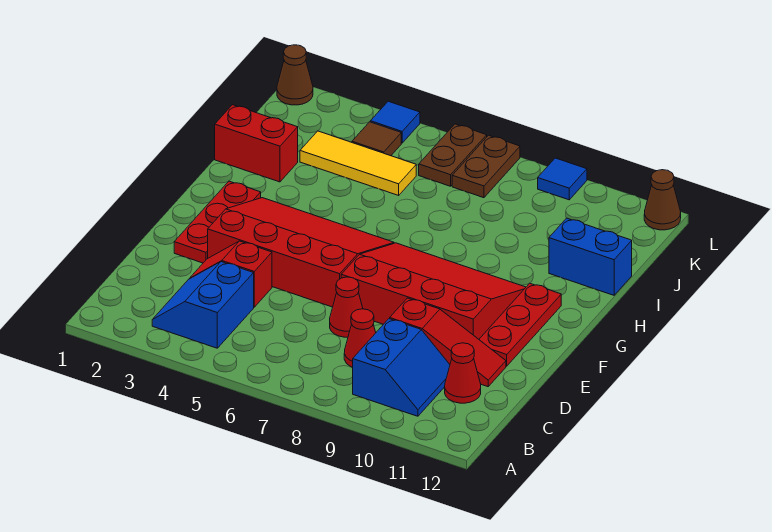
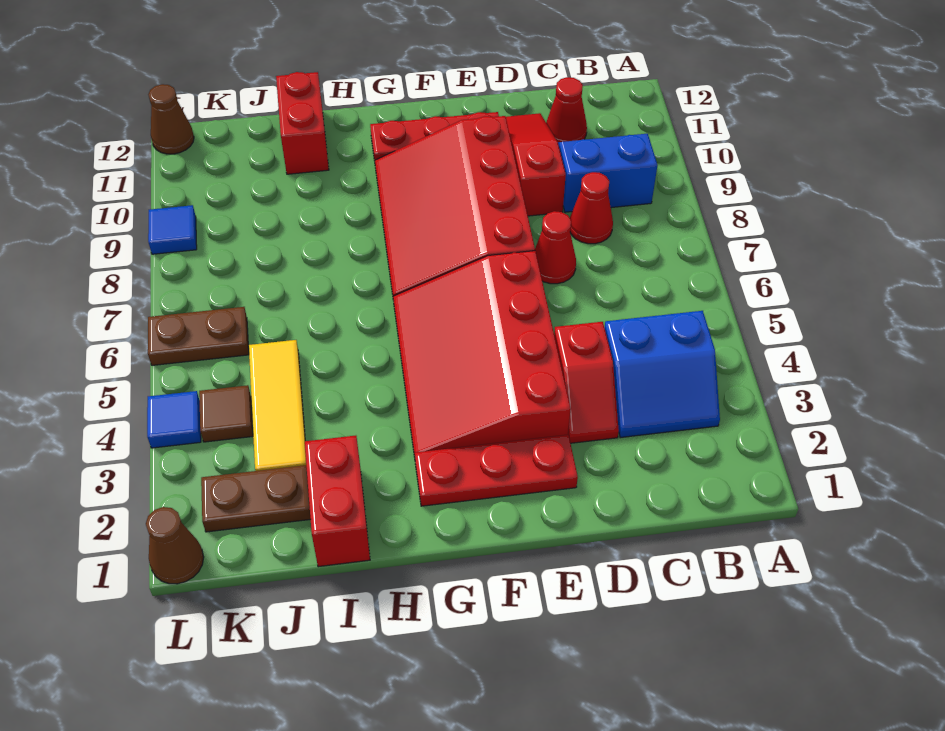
blue 1x2 brick [549,218,632,295] -> red 1x2 brick [276,72,329,174]
brown 1x2 plate [452,135,520,198] -> brown 1x2 plate moved to [201,465,310,532]

